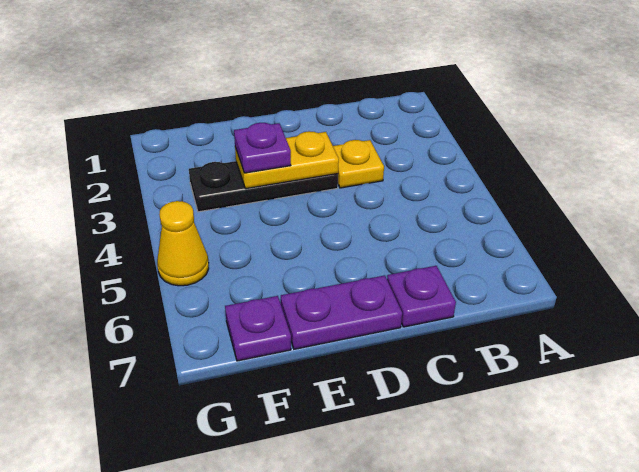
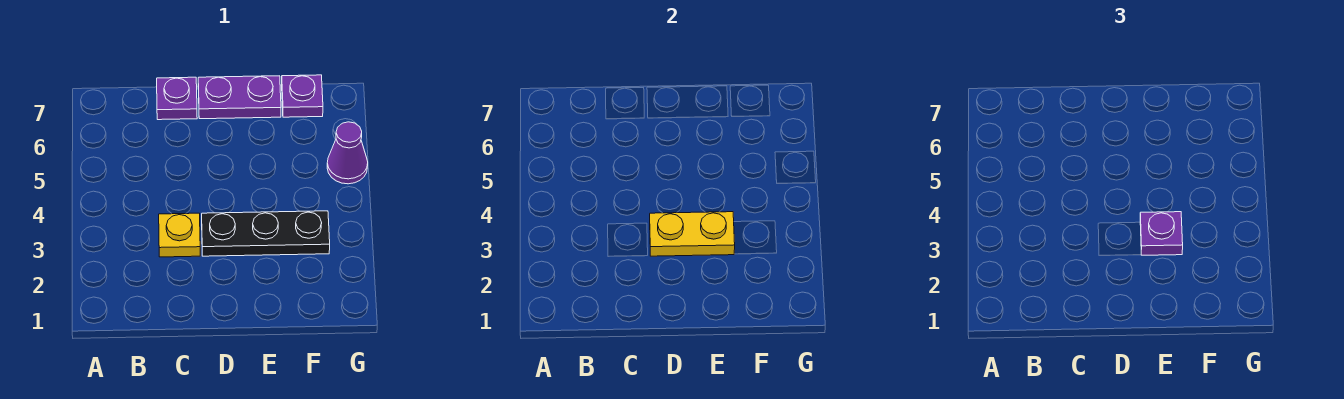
yellow 1x1 cone [157,201,209,286] -> purple 1x1 cone [327,122,368,184]

